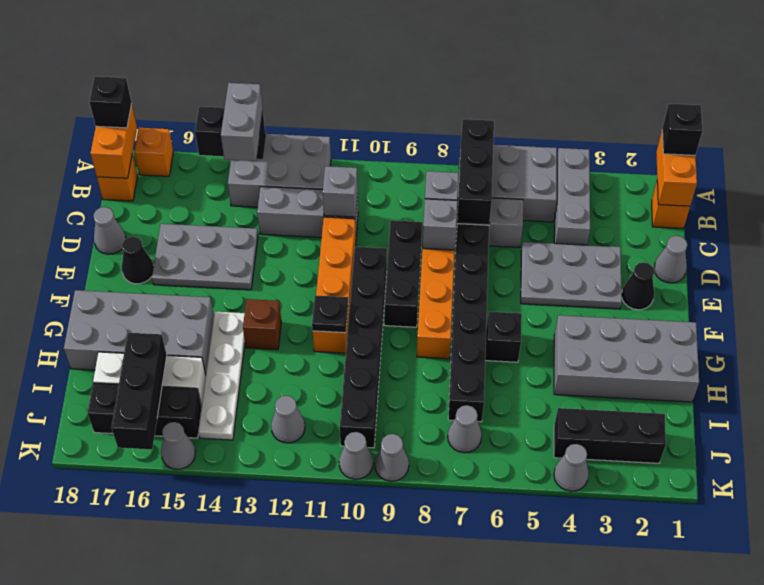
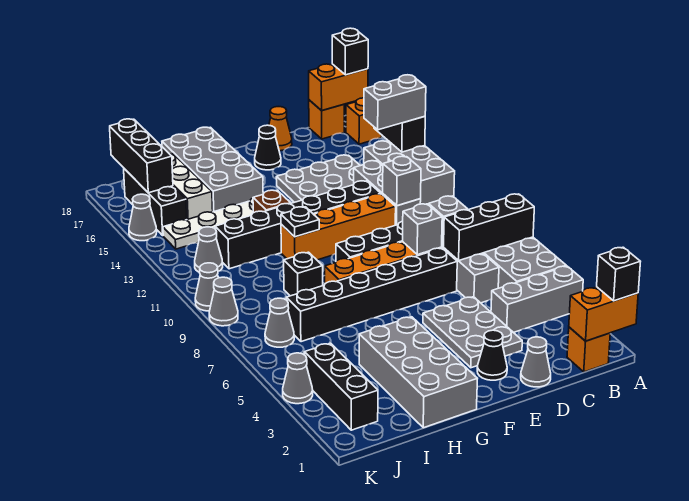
grey 2x3 plate [152,224,258,290] -> grey 2x3 plate turned to [276,155,360,202]
grey 1x1 cone [94,207,126,254] -> orange 1x1 cone [269,107,292,151]
black 1x6 brick [340,247,387,448] -> black 1x6 brick moved to [215,181,381,269]
black 1x1 brick [485,312,522,362] -> black 1x1 brick moved to [284,252,323,296]
black 1x3 brick [111,333,167,450] -> black 1x3 brick turned to [110,119,173,193]

